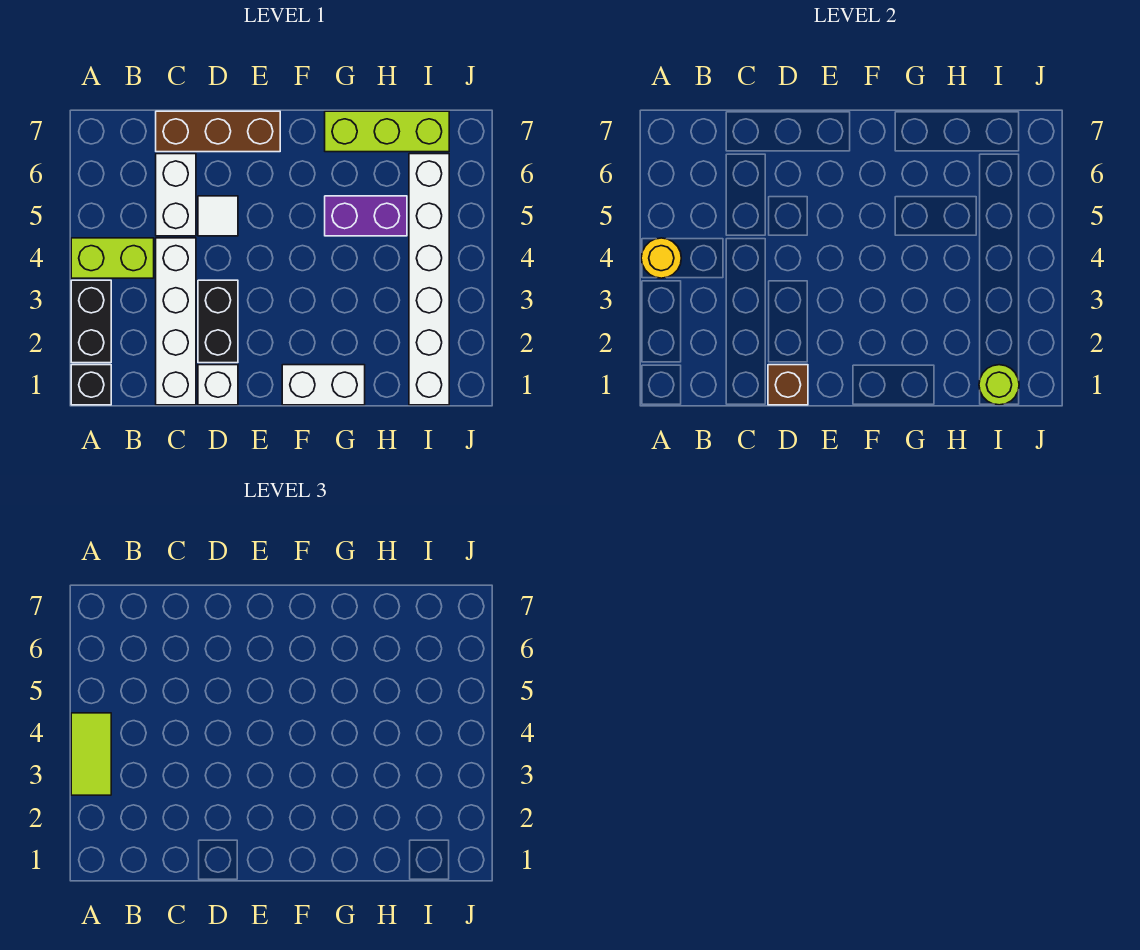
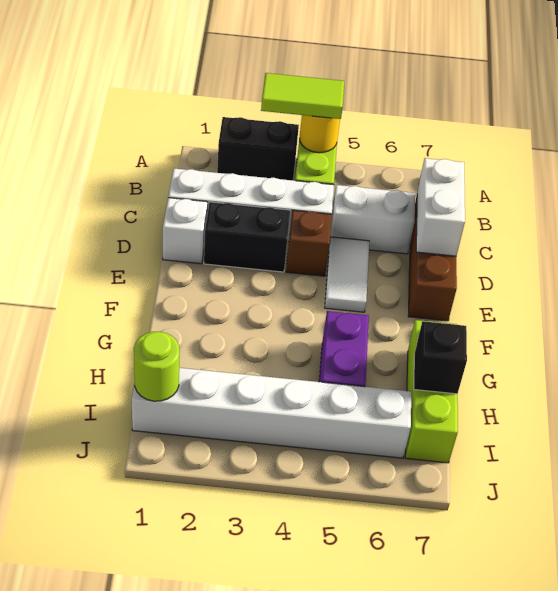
black 1x1 brick [71,365,111,405] -> black 1x1 brick moved to [414,321,467,394]
brown 1x1 brick [768,365,808,405] -> brown 1x1 brick moved to [286,210,332,276]
white 1x1 tile [198,196,238,236] -> white 1x2 tile [325,237,369,312]
white 1x2 brick [282,365,365,405] -> white 1x2 brick moved to [416,158,465,256]

